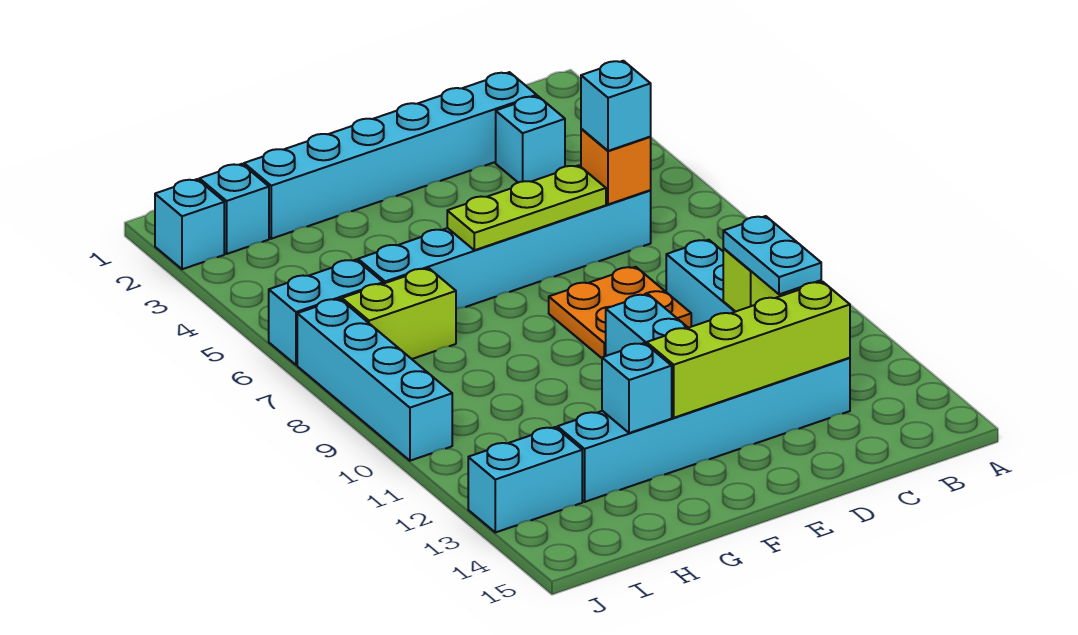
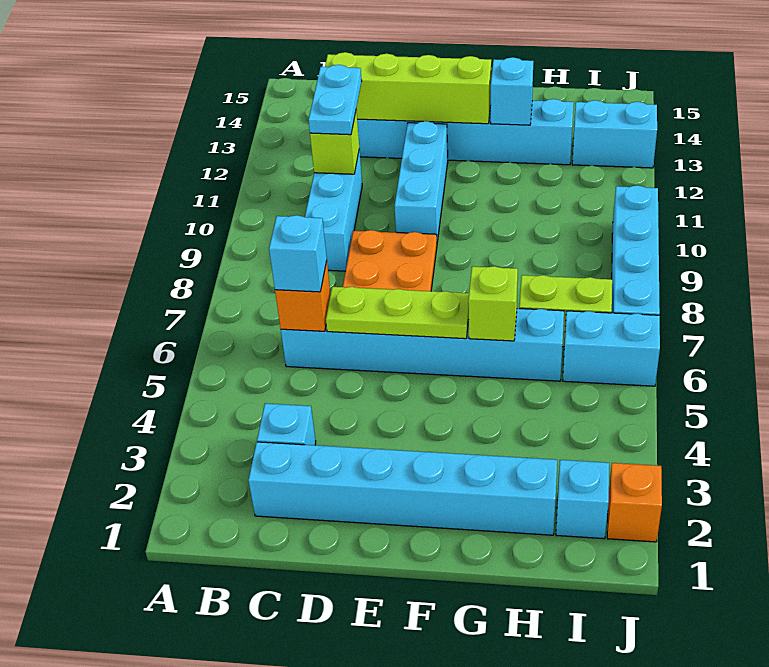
none -> lime 1x1 brick [468,266,518,341]
cyan 1x1 brick [155,179,224,269] -> orange 1x1 brick [607,463,662,542]

